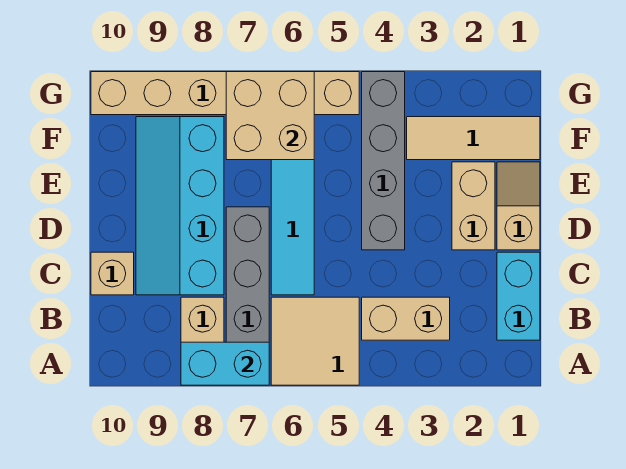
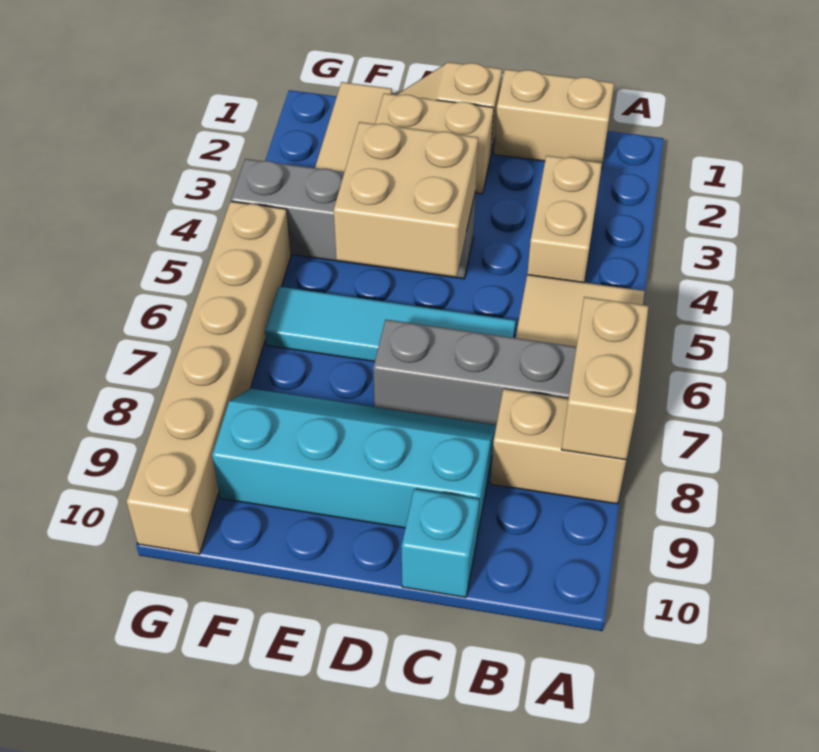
cyan 1x2 brick [181,342,269,385] -> tan 1x2 brick [562,297,649,460]
cyan 1x2 brick [497,252,540,340] -> tan 1x2 brick [494,69,614,169]
cyan 2x4 slope [136,117,224,295] -> cyan 2x4 slope turned to [212,388,496,537]
tan 1x1 brick [91,252,134,295] -> cyan 1x1 brick [402,489,479,597]
tan 2x2 brick [226,72,314,160] -> tan 2x2 brick moved to [334,122,478,277]

